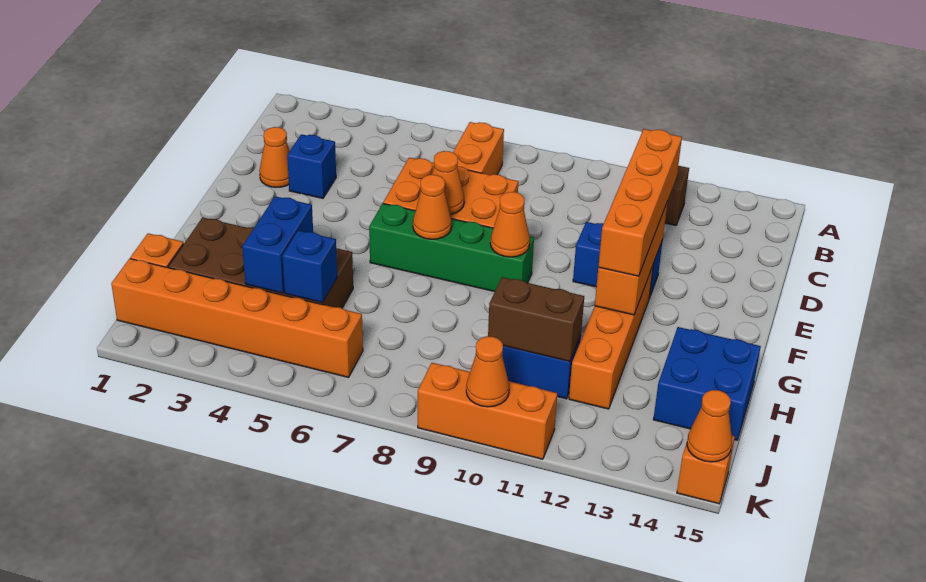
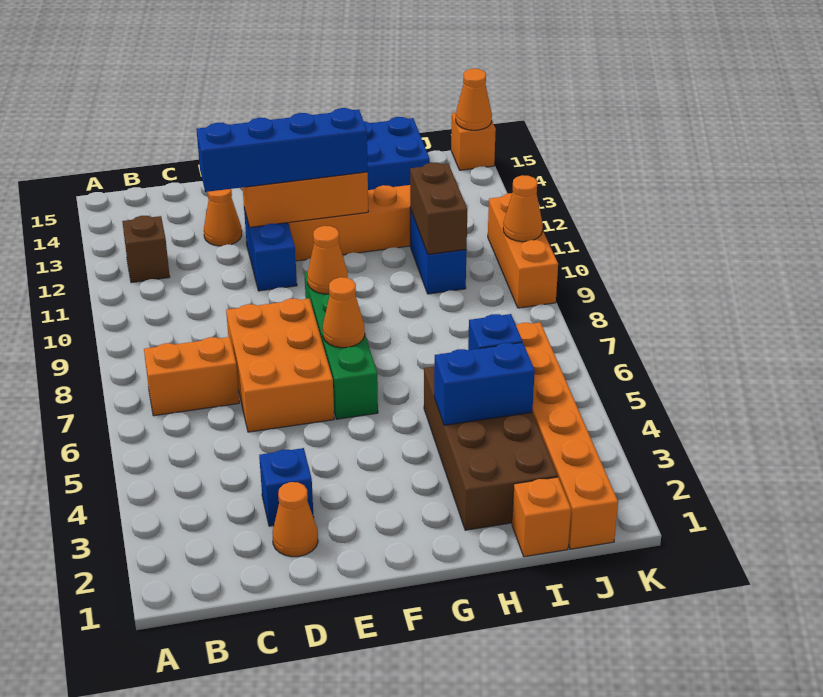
orange 1x4 brick [598,129,682,276] -> blue 1x4 brick [197,108,368,192]
orange 1x1 cone [432,151,464,215] -> orange 1x1 cone moved to [204,189,242,246]

